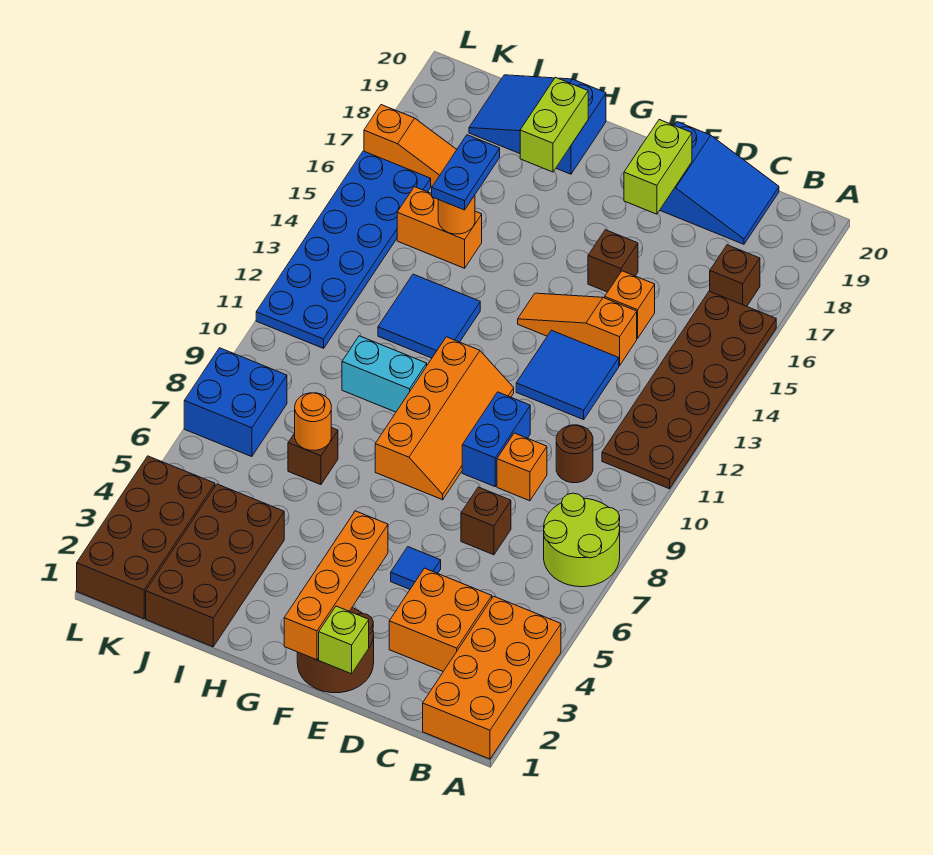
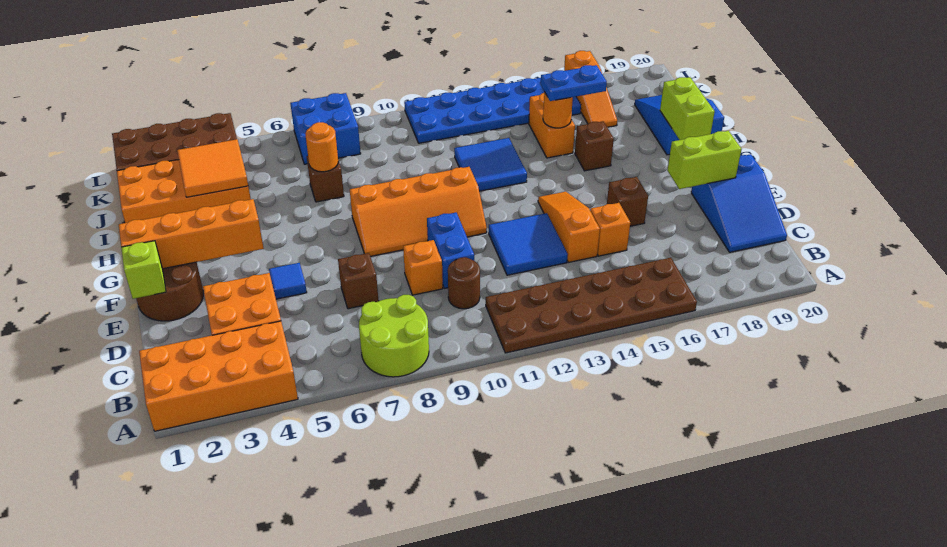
brown 1x1 brick [710,245,760,306] -> brown 1x1 brick moved to [575,121,614,171]
blue 1x2 brick [462,392,530,487] -> blue 1x2 brick turned to [427,213,474,288]
cyan 1x2 brick [342,336,427,412] -> none
lime 1x2 brick [520,77,588,172] -> lime 1x2 brick turned to [660,77,715,140]
brown 2x4 brick [146,484,284,647] -> orange 2x4 brick [117,160,251,223]
none -> orange 2x2 tile [177,139,248,197]

